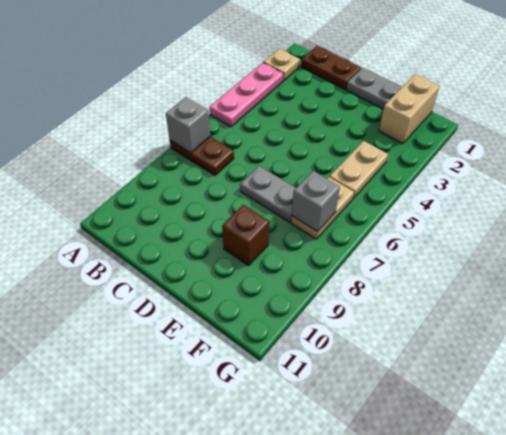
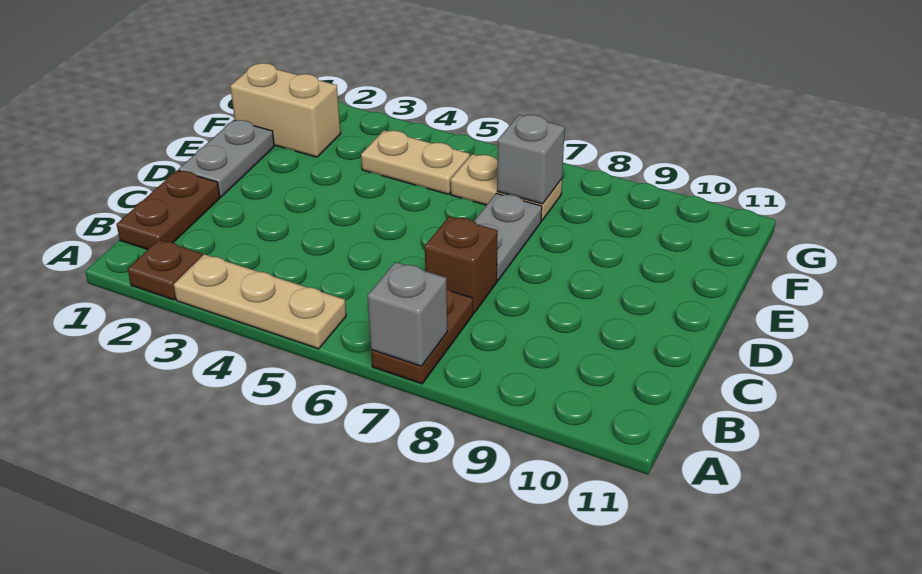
tan 1x1 plate [263,49,300,81] -> brown 1x1 plate [128,240,202,300]
pink 1x3 plate [210,62,283,127] -> tan 1x3 plate [174,254,346,349]
brown 1x1 brick [222,205,269,266] -> brown 1x1 brick moved to [425,216,498,313]

